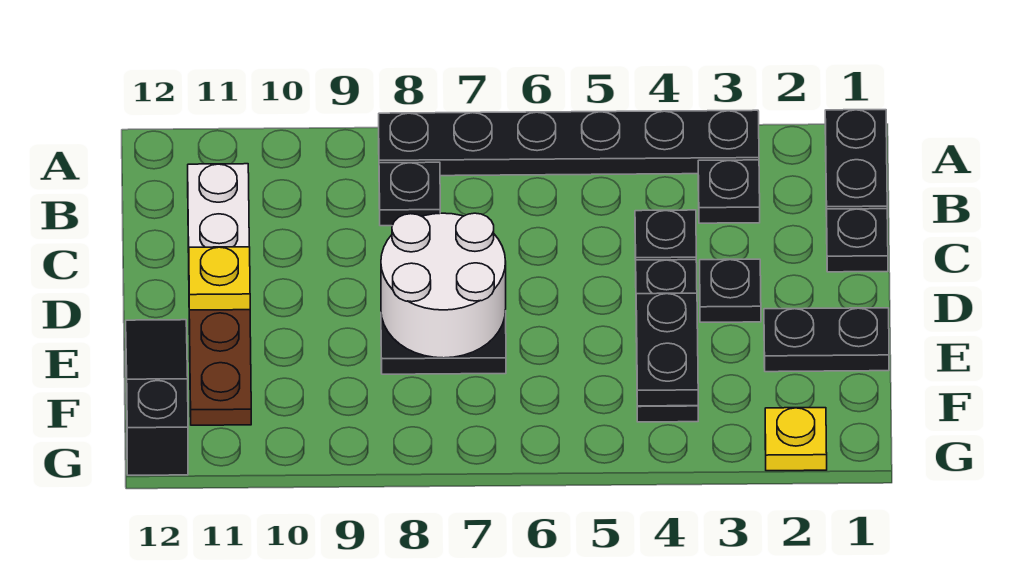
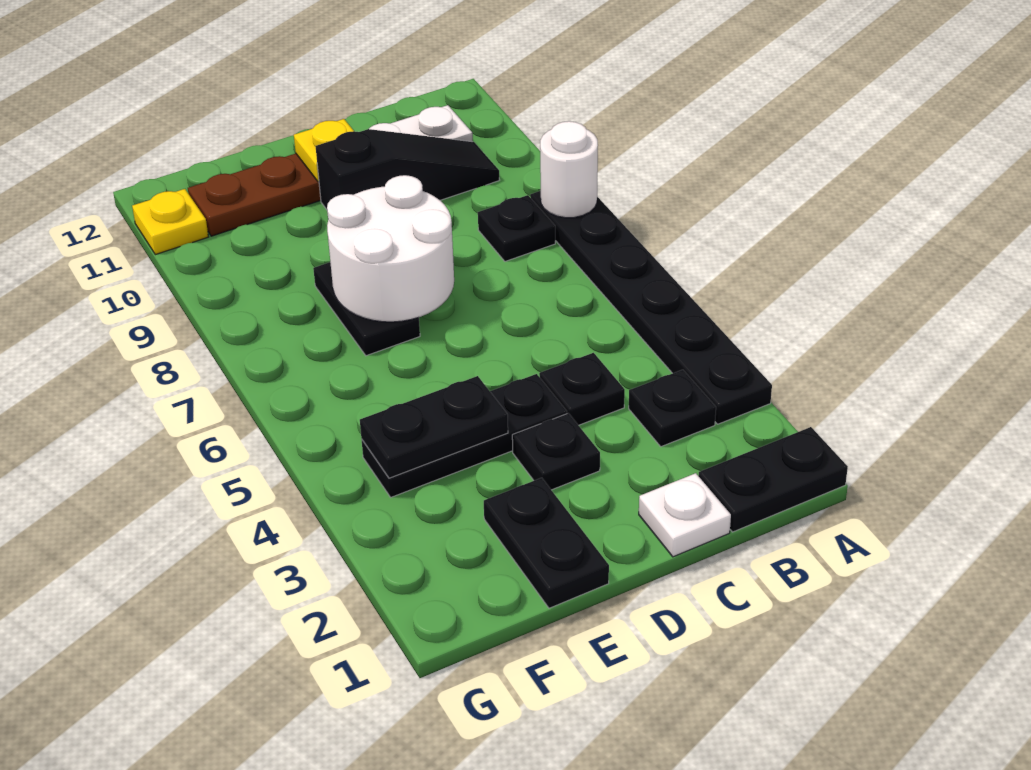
none -> white 1x1 round brick [540,121,598,218]
black 1x1 plate [827,209,888,272] -> white 1x1 plate [639,473,731,557]
black 1x3 slope [126,320,188,475] -> black 1x3 slope moved to [316,129,499,209]
yellow 1x1 plate [765,408,827,471] -> yellow 1x1 plate moved to [132,189,208,255]

